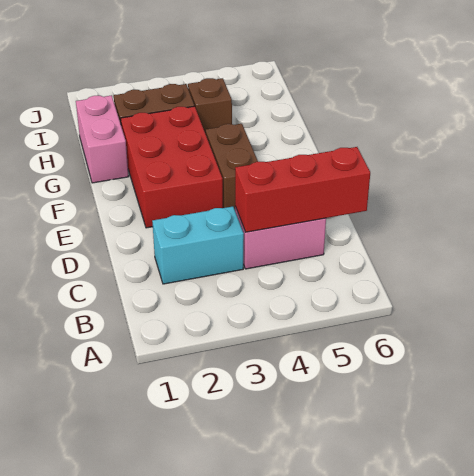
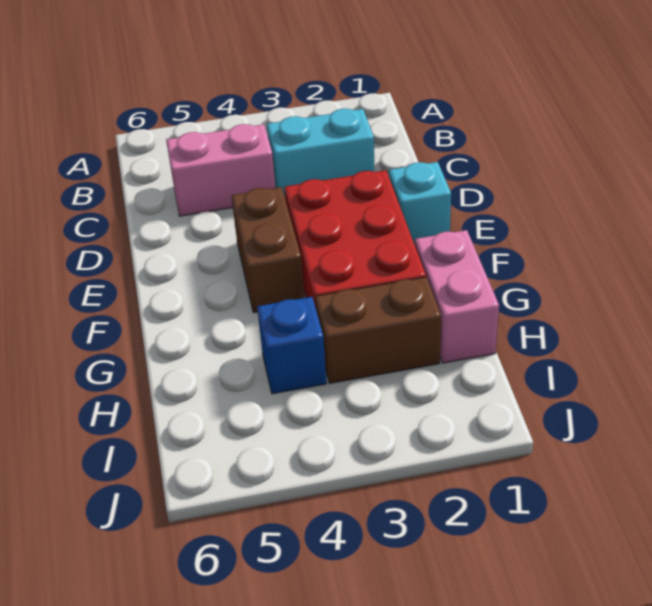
red 1x3 brick [235,147,370,232] -> none
none -> cyan 1x1 brick [389,162,451,245]
brown 1x1 brick [188,78,232,134] -> blue 1x1 brick [257,297,326,394]

